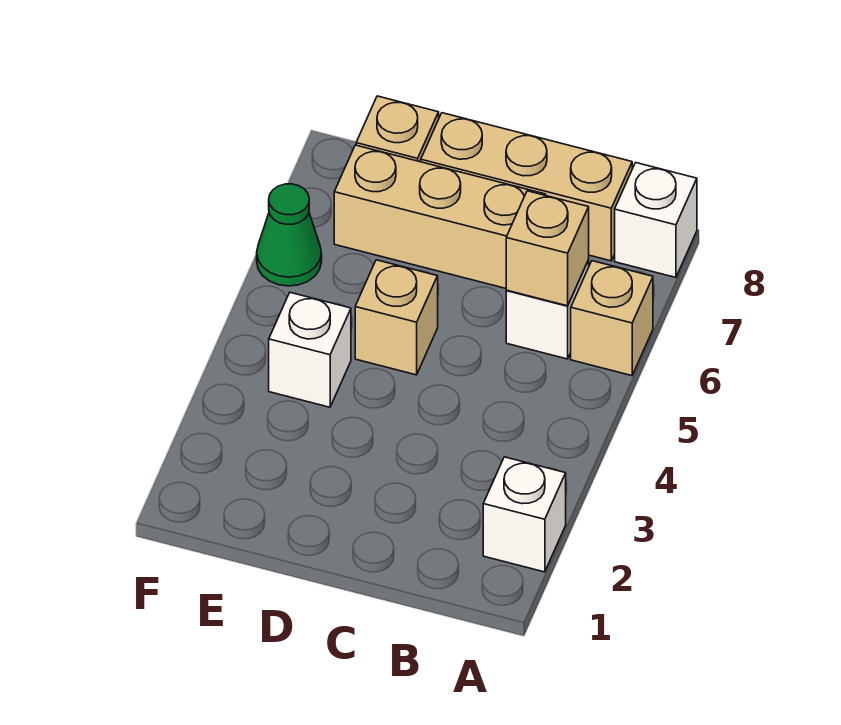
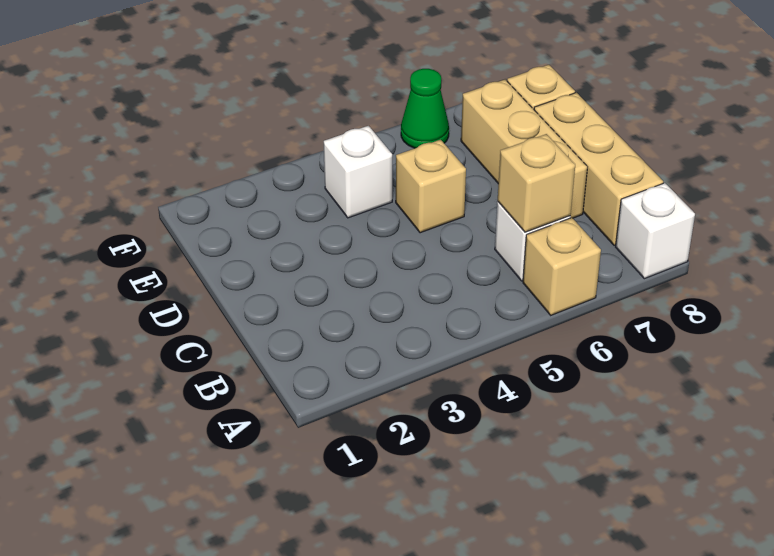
white 1x1 brick [483,457,566,572] -> none

